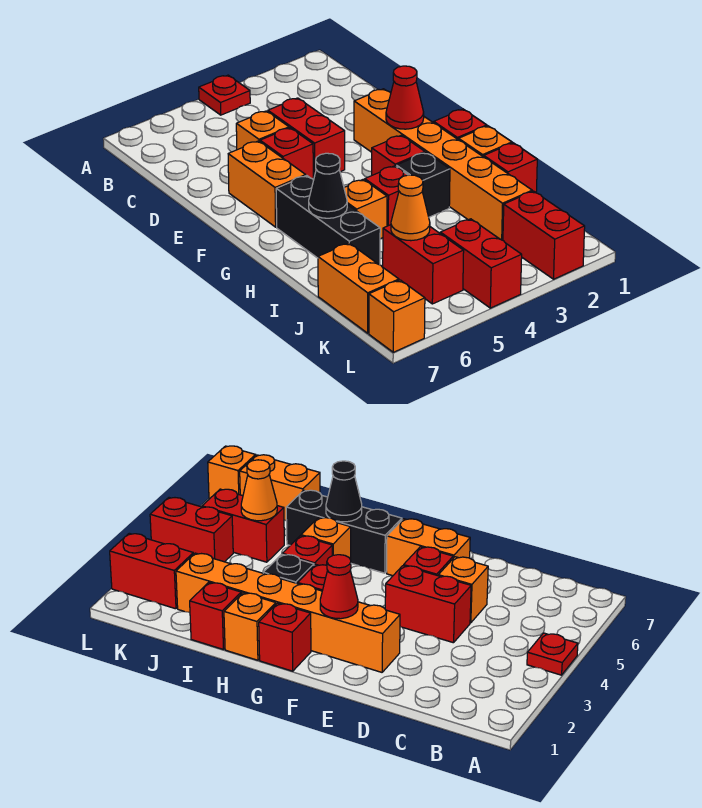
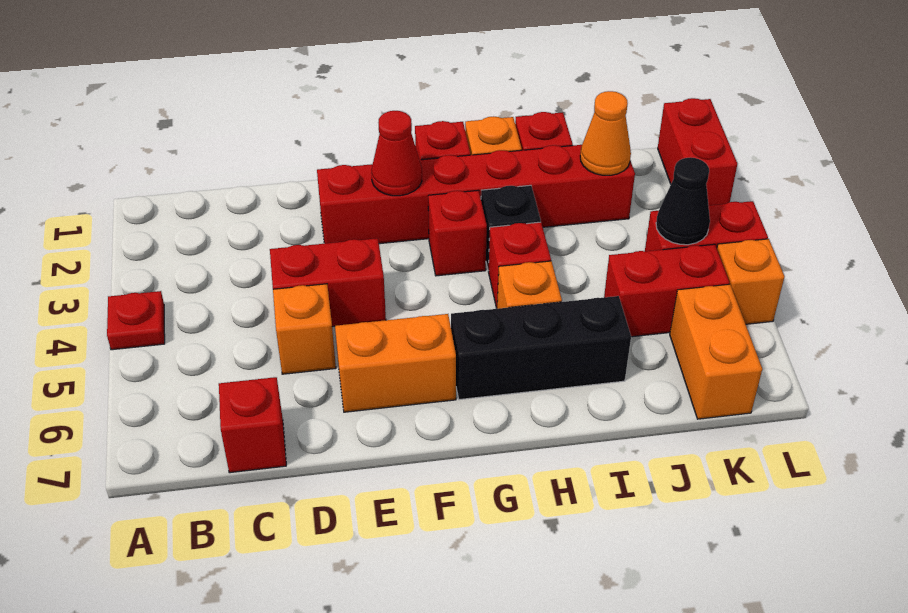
orange 1x6 brick [354,89,532,240] -> red 1x6 brick [317,145,635,244]
red 1x1 brick [260,128,313,179] -> red 1x1 brick moved to [219,377,286,473]
black 1x1 cone [309,153,347,218] -> black 1x1 cone moved to [656,157,710,245]
orange 1x1 cone [391,175,430,241] -> orange 1x1 cone moved to [580,91,631,175]
orange 1x2 brick [318,243,399,333] -> orange 1x2 brick turned to [670,284,762,419]
red 1x2 brick [503,191,585,279] -> red 1x2 brick turned to [658,98,737,206]
orange 1x1 brick [369,280,425,352] -> orange 1x1 brick moved to [717,239,784,324]

